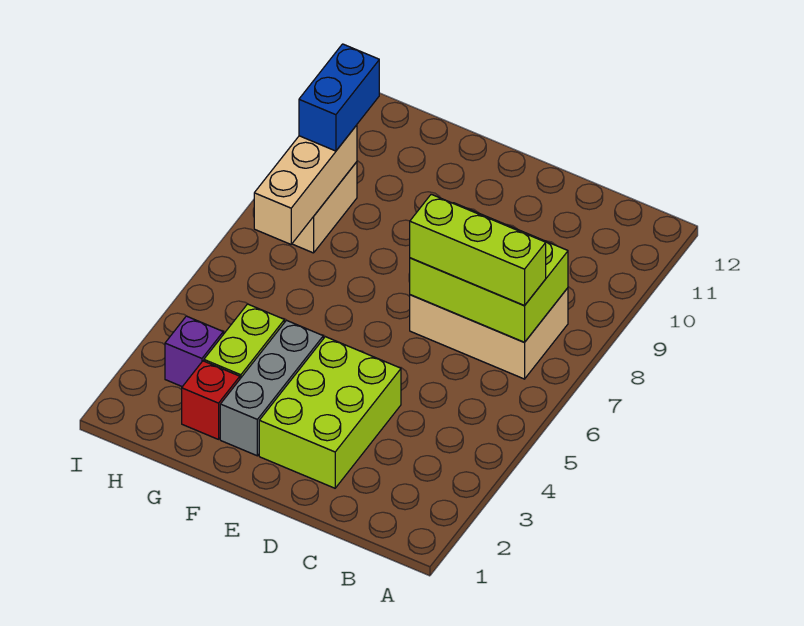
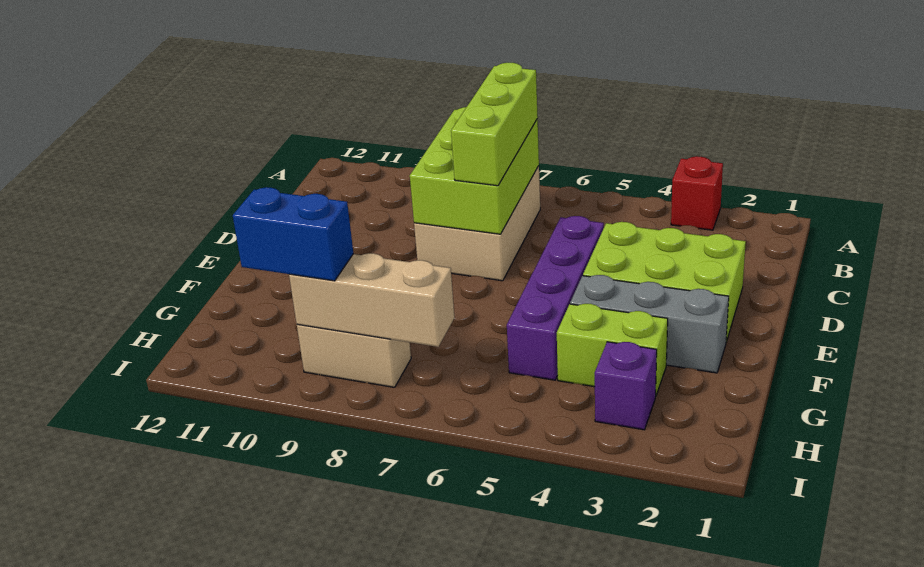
none -> purple 1x4 brick [507,216,604,380]
red 1x1 brick [182,361,240,439] -> red 1x1 brick moved to [671,156,723,230]

